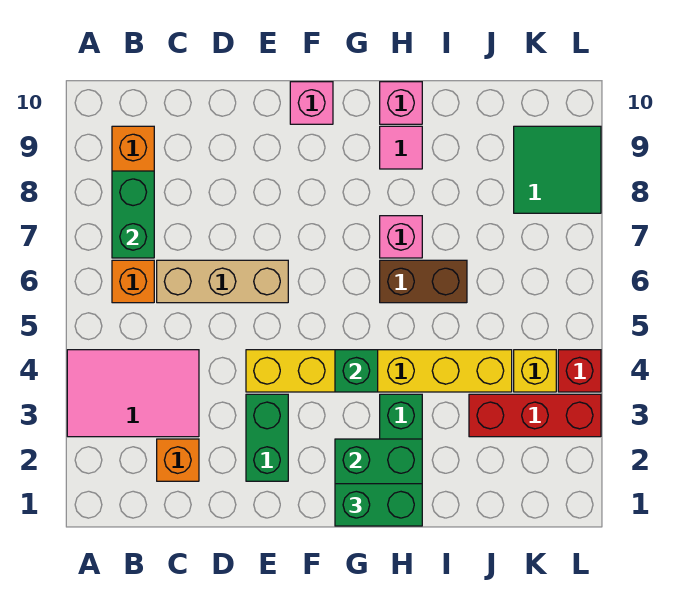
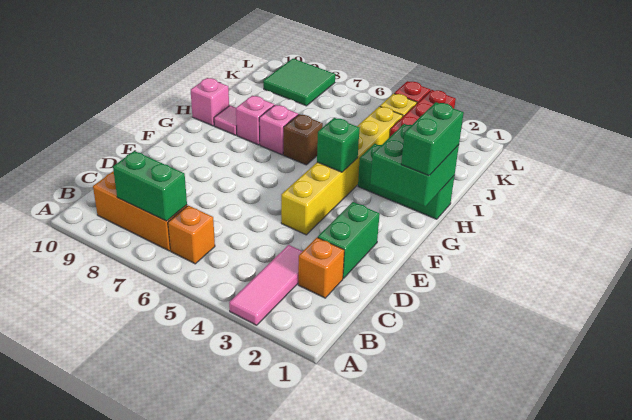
pink 2x3 tile [67,350,199,437] -> pink 1x3 tile [229,245,303,325]
tan 1x3 brick [157,260,288,303] -> none
green 1x2 brick [246,394,288,481] -> green 1x2 brick turned to [318,202,380,278]
pink 1x1 brick [290,82,333,124] -> pink 1x1 brick moved to [236,96,274,145]
brown 1x2 brick [380,260,467,303] -> brown 1x1 brick [283,114,323,165]

